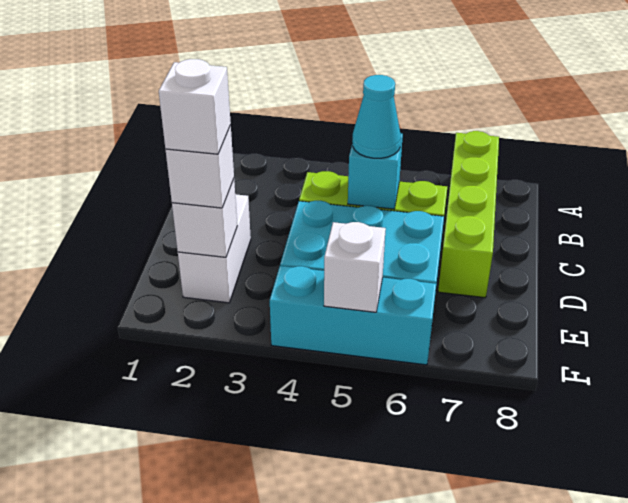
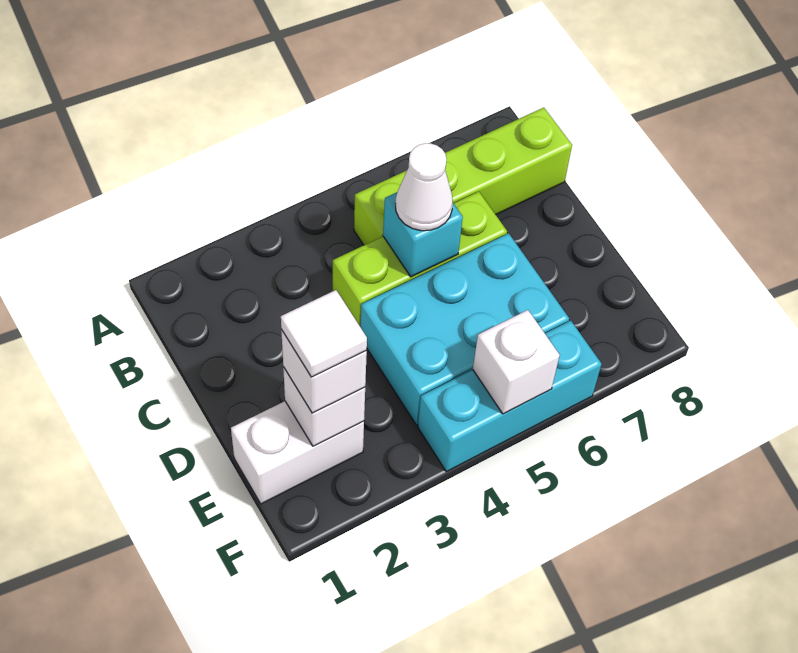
lime 1x4 brick [438,131,499,298] -> lime 1x4 brick turned to [354,107,572,245]
cyan 1x1 cone [352,75,401,158] -> white 1x1 cone [396,143,453,231]
white 1x2 brick [178,194,251,303] -> white 1x2 brick turned to [231,401,364,504]
white 1x1 brick [159,59,231,154] -> white 1x1 tile [281,290,367,377]

